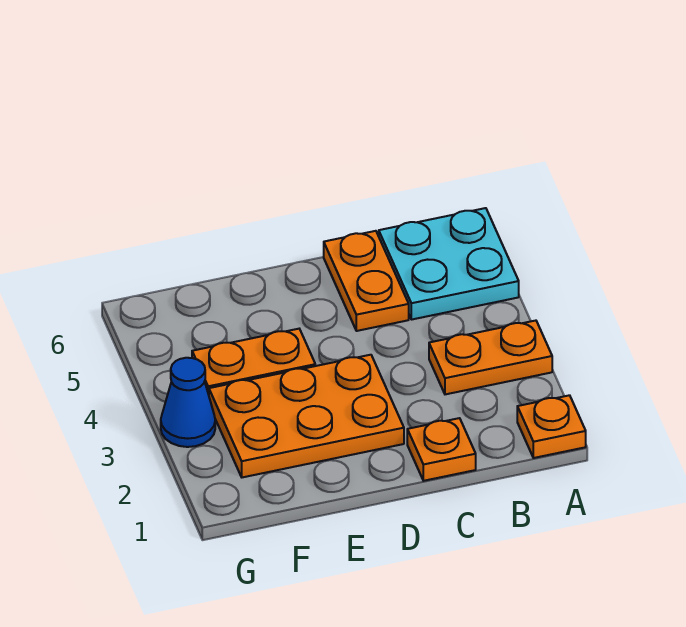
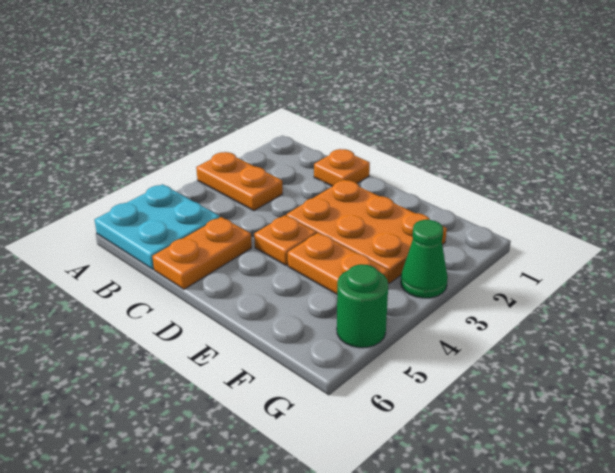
orange 1x1 plate [517,395,586,458] -> orange 1x1 plate moved to [254,215,317,265]
blue 1x1 cone [161,358,215,447] -> green 1x1 cone [401,220,448,298]
none -> green 1x1 round brick [337,264,388,348]

